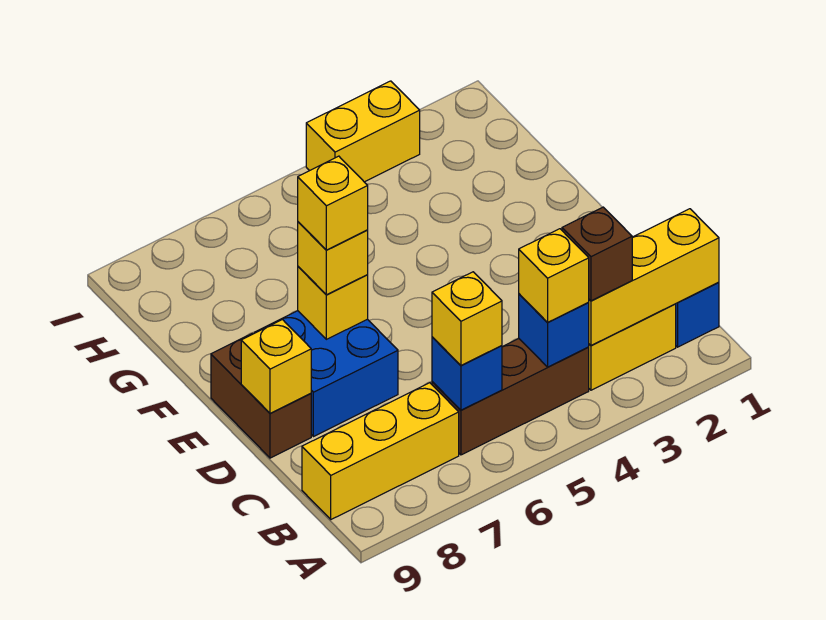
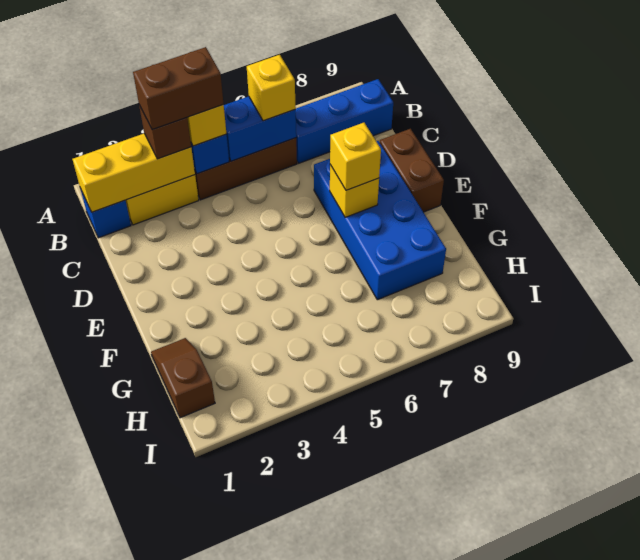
none -> brown 1x2 brick [133,47,224,130]
blue 1x1 brick [432,337,502,410] -> blue 1x2 brick [224,96,296,161]
yellow 1x3 brick [302,383,459,519] -> blue 1x3 brick [295,79,393,163]
blue 2x2 brick [254,311,398,437] -> blue 2x4 brick [314,141,446,300]
yellow 1x1 brick [241,320,311,414] -> none
yellow 1x1 brick [298,156,368,250] -> none
none -> brown 1x2 slope [151,338,215,418]
yellow 1x2 brick [306,81,420,182] -> none

